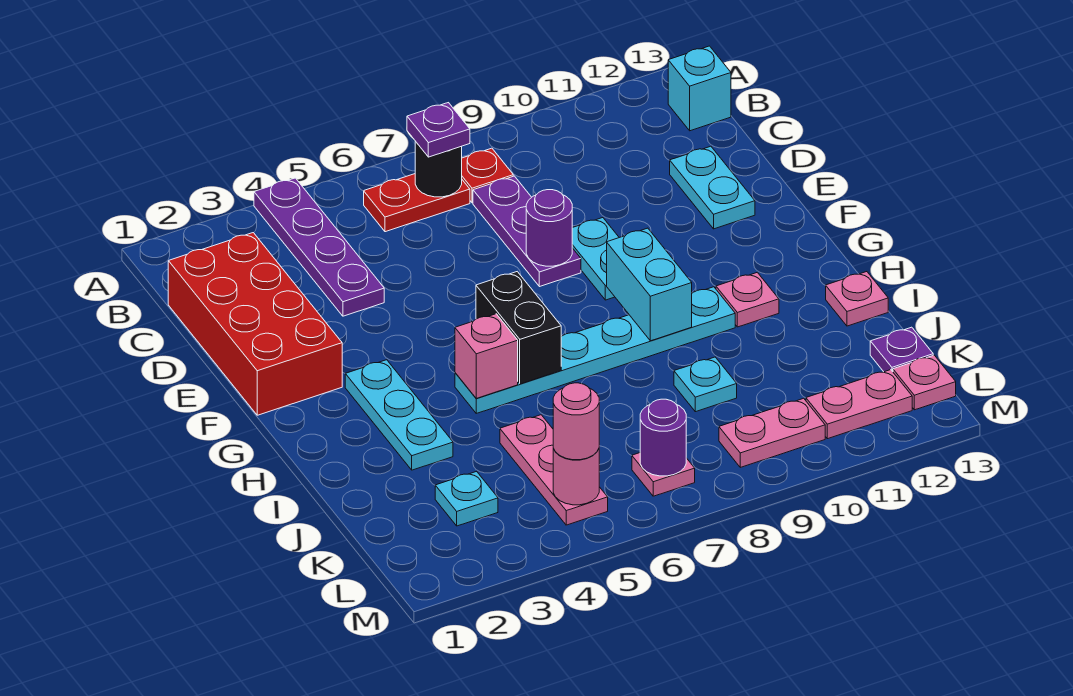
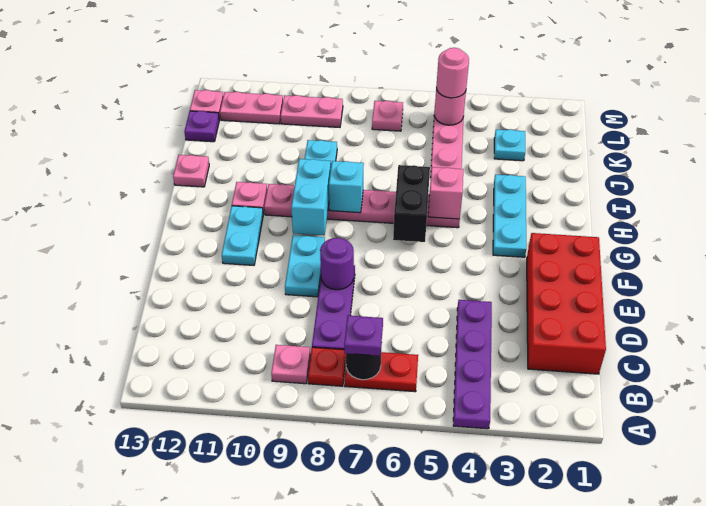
none -> pink 1x1 plate [271,345,310,384]
cyan 1x1 brick [668,46,731,131] -> cyan 1x1 brick moved to [329,161,364,213]
cyan 1x2 plate [670,146,755,229] -> cyan 1x2 plate moved to [222,206,263,265]
cyan 1x6 plate [455,287,735,413] -> pink 1x6 plate [264,184,460,228]
purple 1x1 round brick [640,399,686,476] -> none

